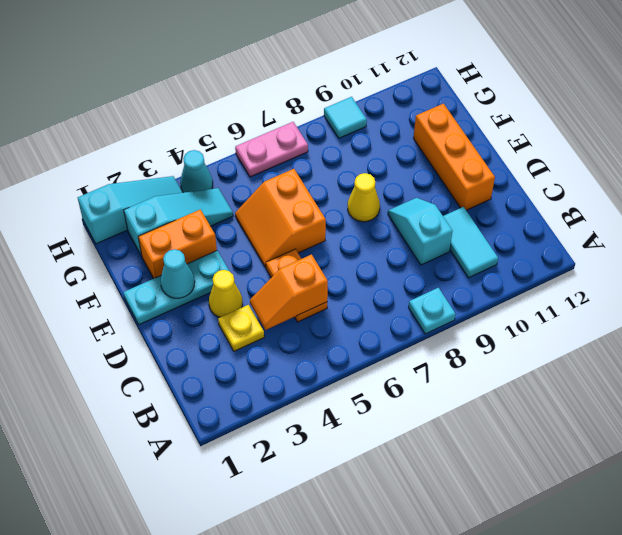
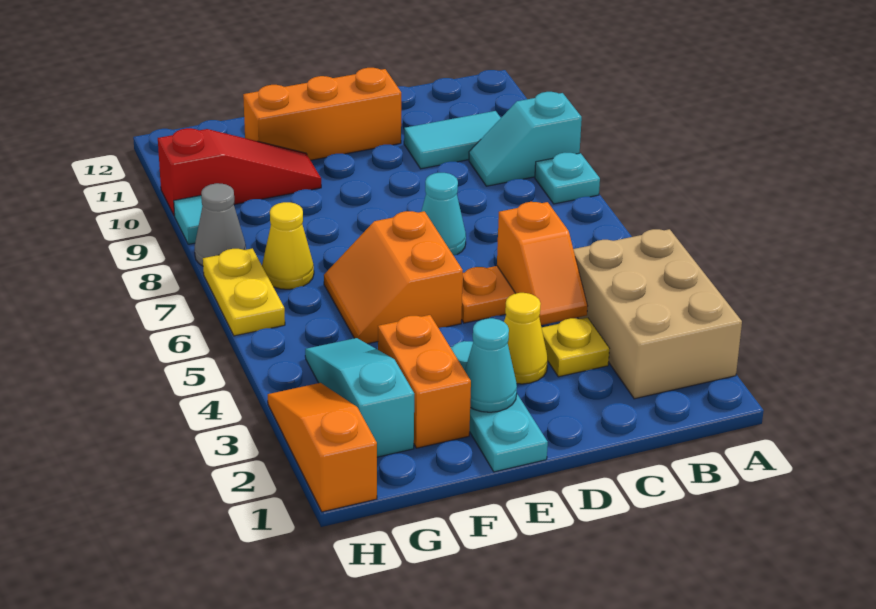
none -> tan 2x3 brick [573,229,742,399]
cyan 1x2 slope [388,198,453,265] -> cyan 1x2 slope moved to [469,92,582,186]
orange 2x2 slope [235,169,326,268] -> orange 2x2 slope turned to [324,211,463,344]
yellow 1x1 cone [348,173,380,222] -> yellow 1x1 cone moved to [262,202,314,289]
none -> red 1x3 slope [158,128,321,216]
cyan 1x3 slope [78,176,183,244] -> orange 1x3 slope [268,383,377,512]
cyan 1x1 cone [180,150,213,193] -> cyan 1x1 cone moved to [421,173,466,255]
pink 1x2 plate [235,122,308,177] -> yellow 1x2 plate [203,248,285,336]
none -> grey 1x1 cone [194,183,246,266]

